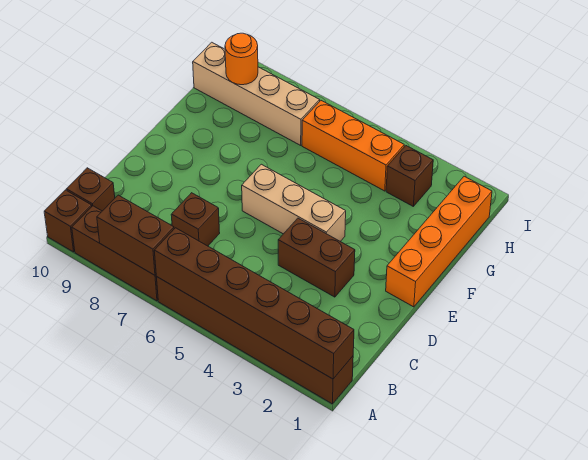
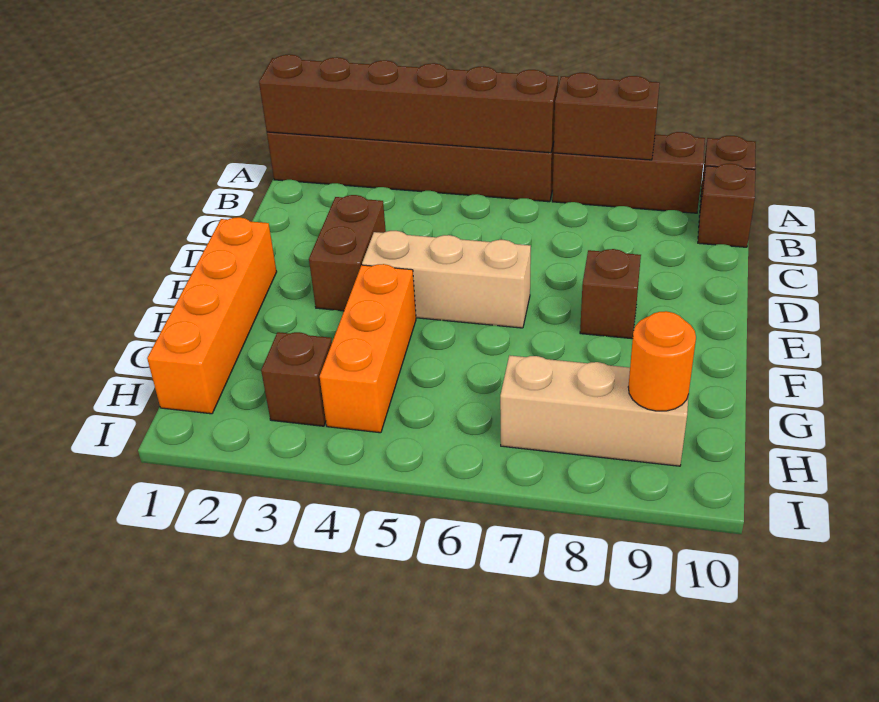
brown 1x1 brick [171,193,220,246] -> brown 1x1 brick moved to [580,249,641,339]
brown 1x2 brick [278,218,355,297] -> brown 1x2 brick turned to [309,195,386,311]
orange 1x3 brick [302,101,404,191] -> orange 1x3 brick turned to [320,264,416,433]
tan 1x4 brick [193,42,320,145] -> tan 1x3 brick [500,355,689,466]

